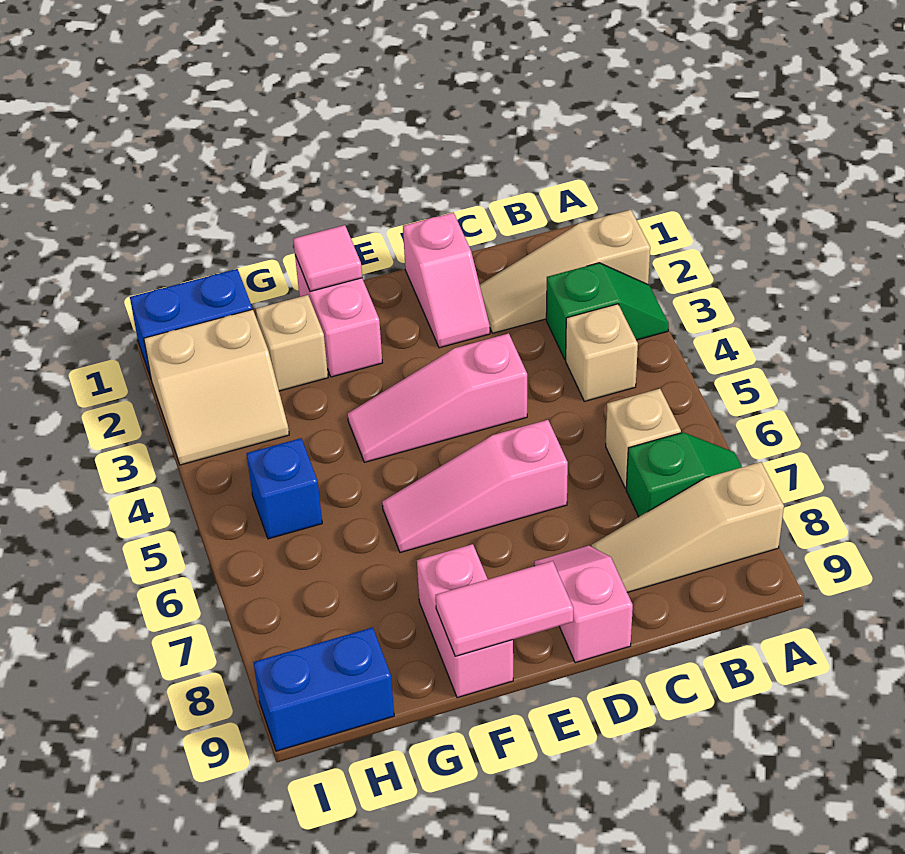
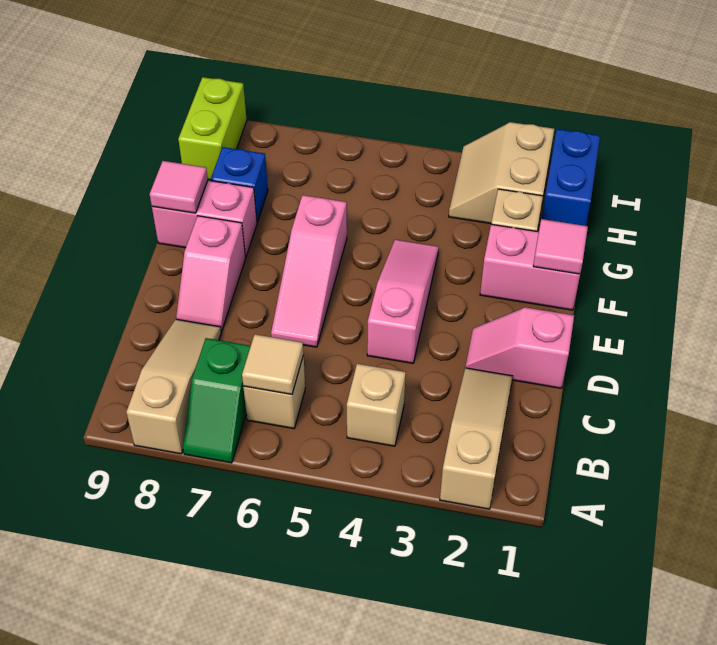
green 1x2 slope [546,263,669,360] -> none
none -> tan 1x1 tile [242,334,304,394]
pink 1x3 slope [382,420,568,553] -> pink 1x3 slope turned to [271,195,347,347]
pink 1x2 slope [534,546,633,663] -> pink 1x2 slope turned to [176,216,246,331]
pink 1x2 tile [436,561,574,656] -> pink 1x1 tile [150,161,208,213]
blue 1x1 brick [246,438,322,539] -> blue 1x1 brick moved to [211,147,268,222]
blue 1x2 brick [253,627,394,751] -> lime 1x2 brick [178,77,247,180]

